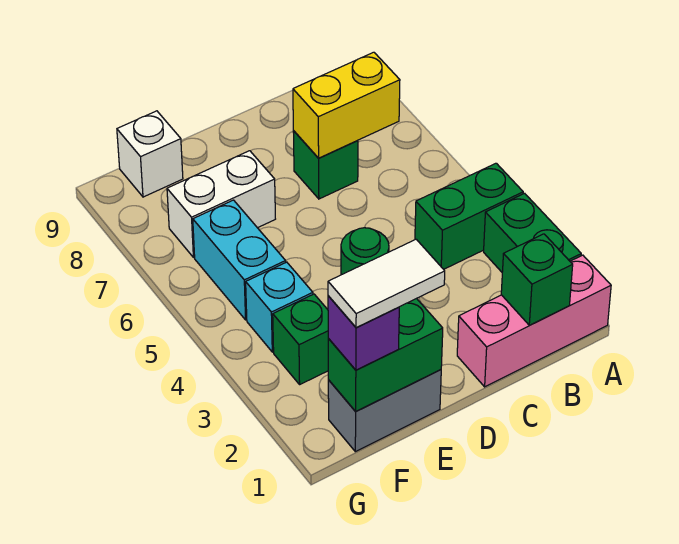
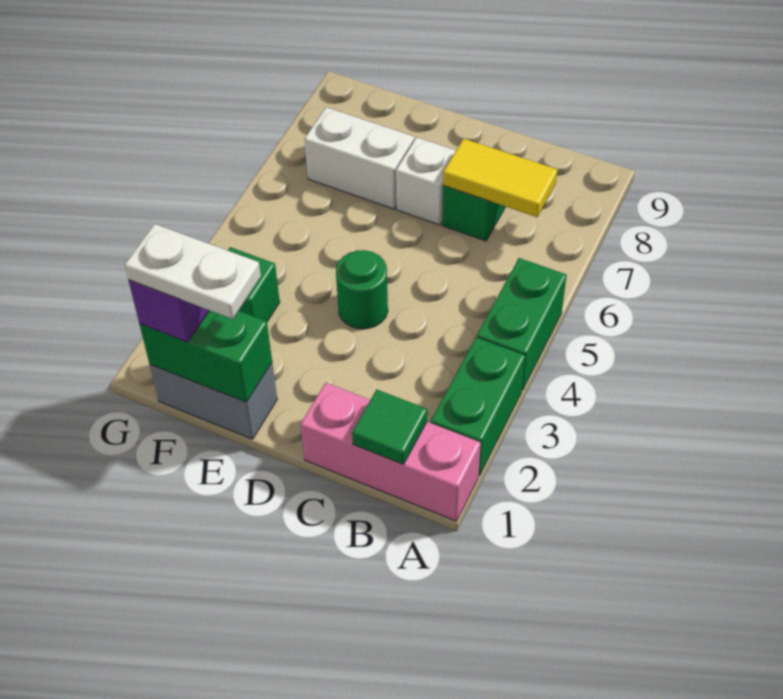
green 1x2 brick [415,163,523,269] -> green 1x2 brick turned to [477,258,567,391]
green 1x1 brick [501,234,573,325] -> green 1x1 tile [352,390,427,464]
yellow 1x2 brick [293,52,400,158] -> yellow 1x2 tile [443,139,557,217]
white 1x2 tile [328,239,445,328] -> white 1x2 plate [125,224,261,319]
cyan 1x1 brick [246,262,313,352] -> none
cyan 1x2 brick [193,200,286,320] -> none
white 1x1 brick [117,111,183,197] -> white 1x1 brick moved to [396,137,456,225]

